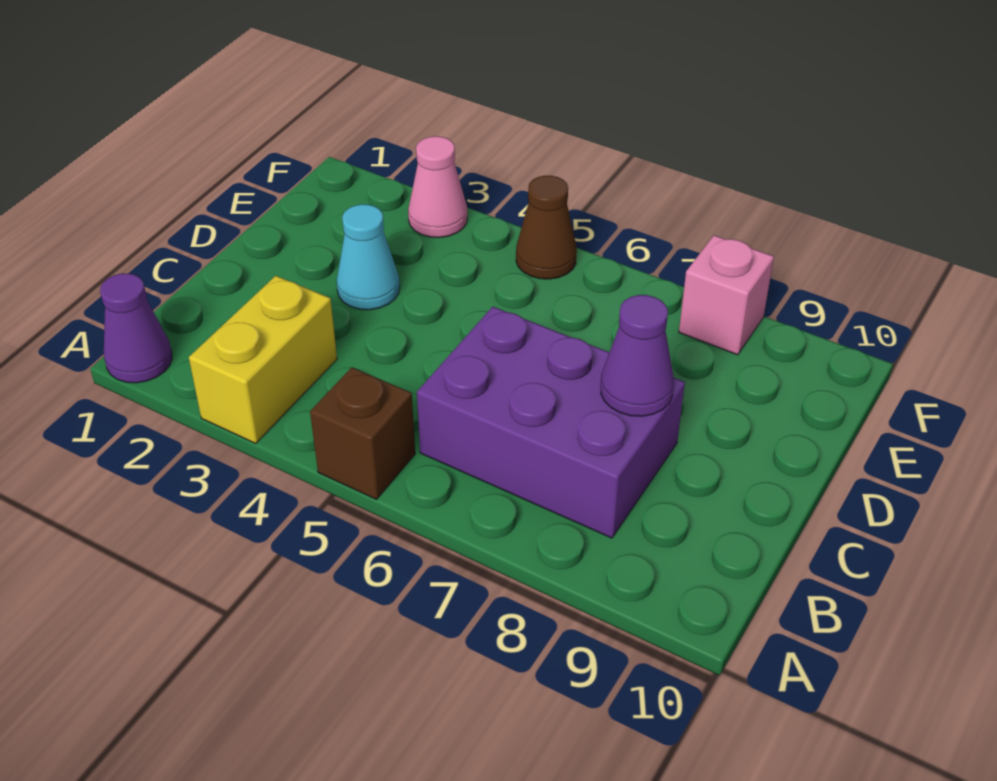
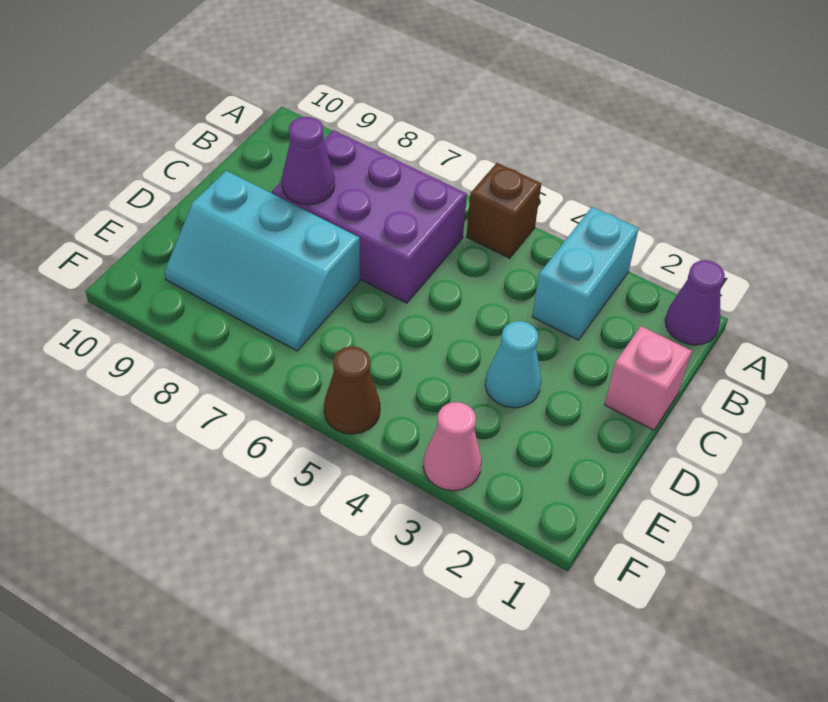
yellow 1x2 brick [189,276,337,443] -> cyan 1x2 brick [532,207,639,340]
none -> cyan 2x3 slope [164,171,360,351]
pink 1x1 brick [679,235,774,355] -> pink 1x1 brick moved to [605,326,692,430]

